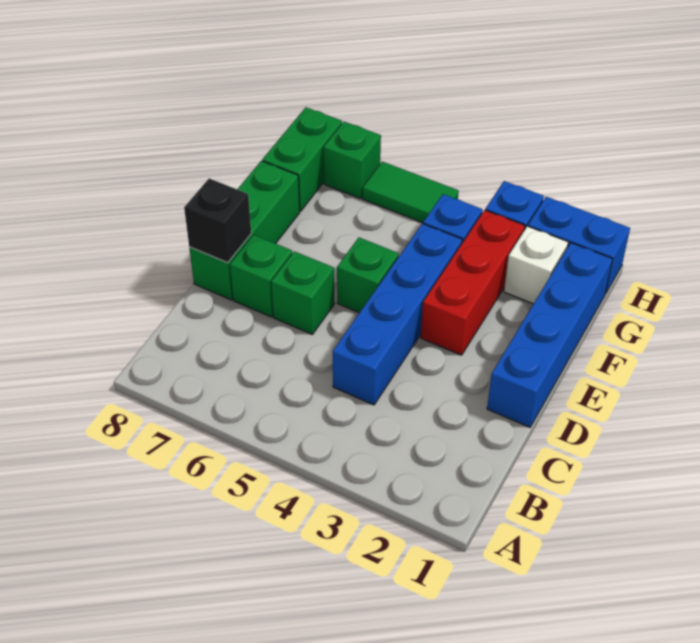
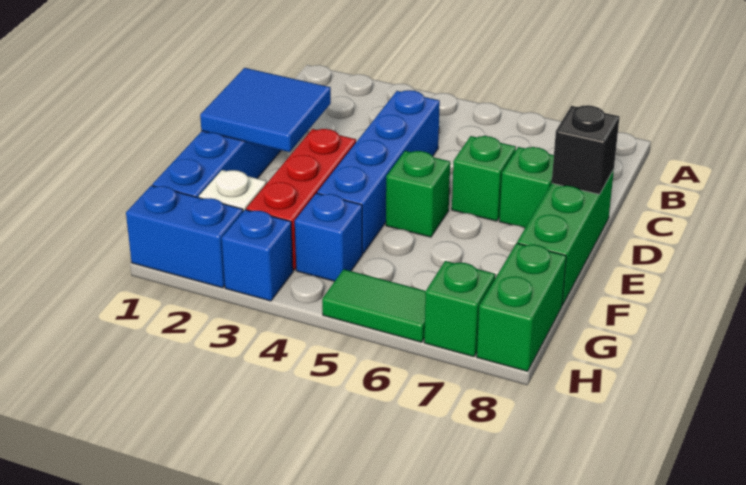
none -> blue 2x2 tile [200,68,331,152]

